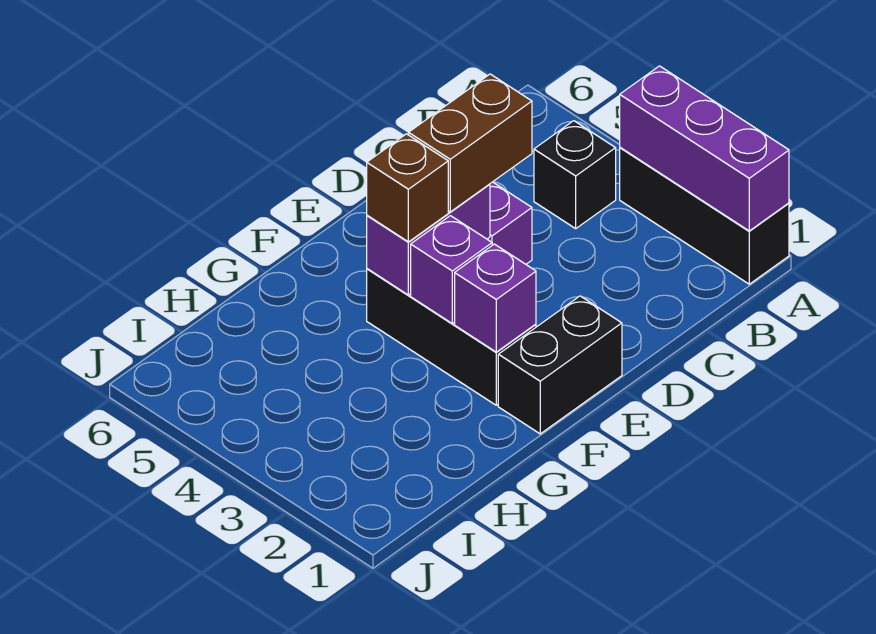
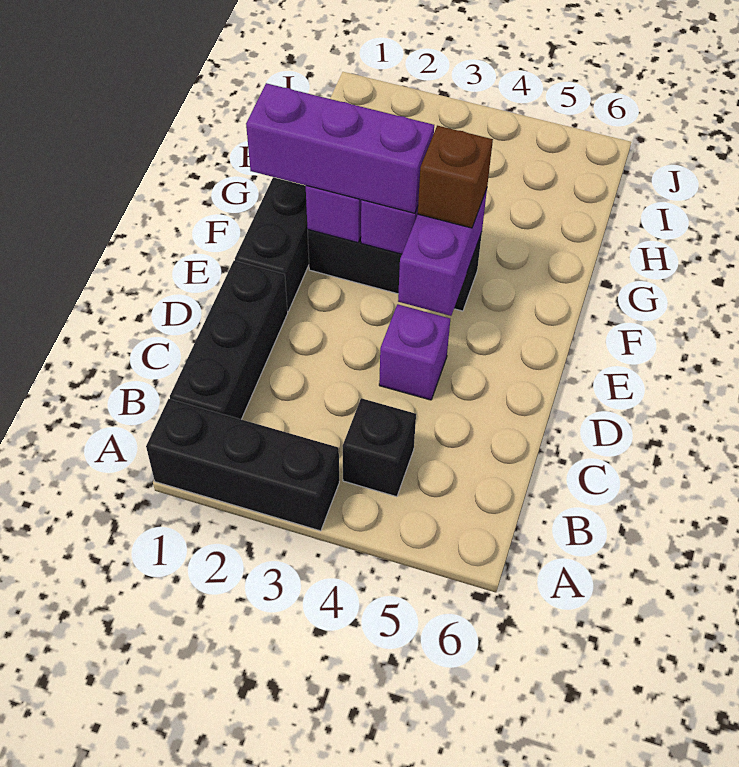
purple 1x3 brick [620,66,789,231] -> purple 1x3 brick moved to [246,83,434,213]
none -> black 1x3 brick [170,261,288,419]
brown 1x2 brick [409,74,532,212] -> none

